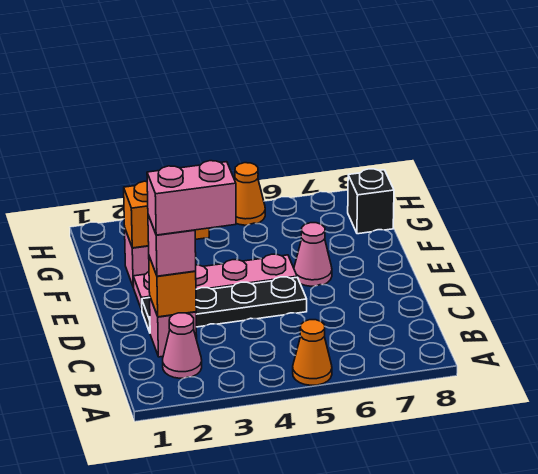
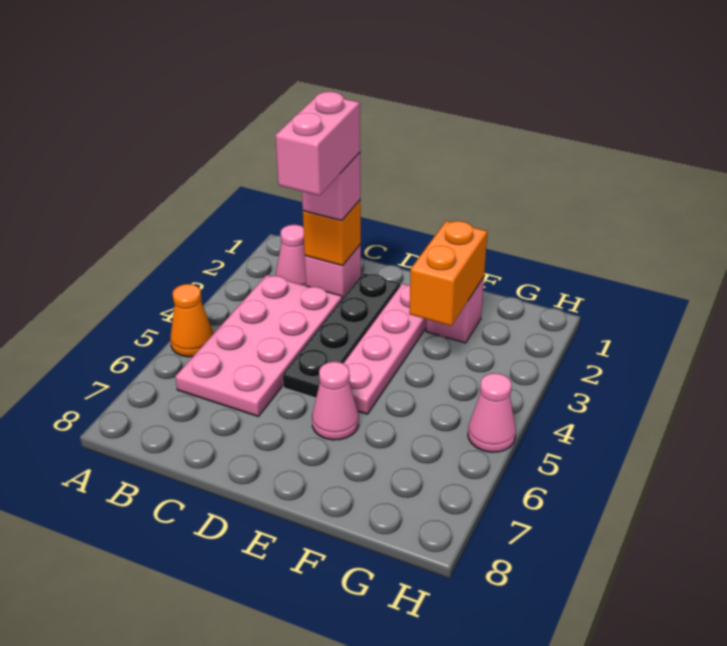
none -> pink 2x4 plate [175,275,342,416]
black 1x1 brick [348,169,394,234] -> none
orange 1x1 cone [235,163,265,225] -> pink 1x1 cone [468,373,516,452]

